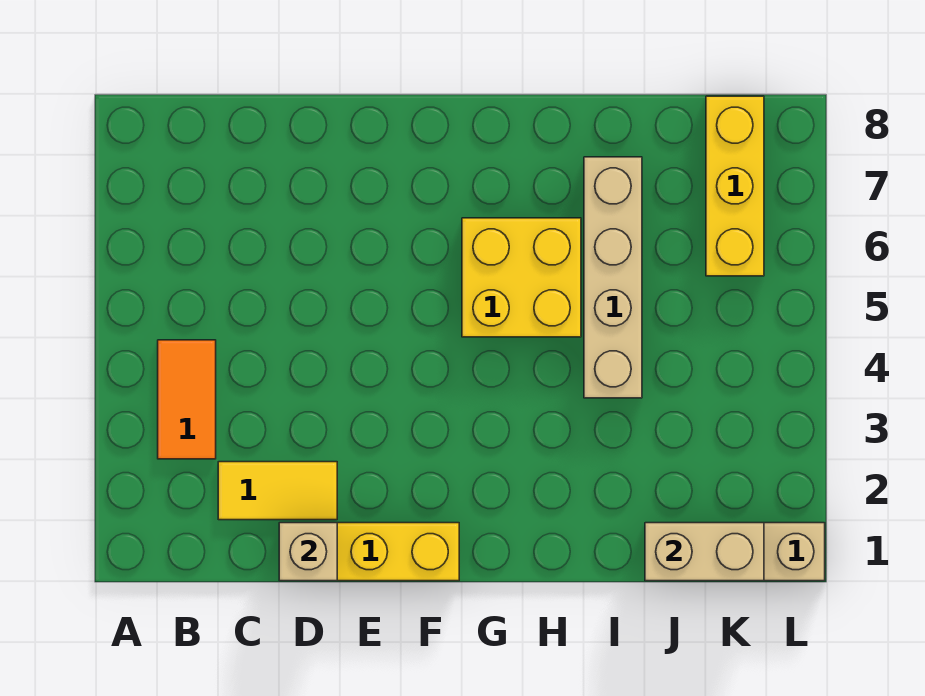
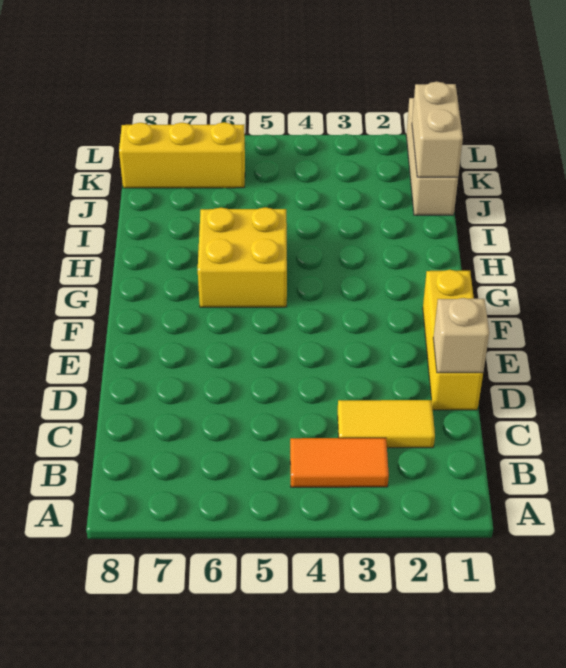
yellow 1x2 tile [218,462,337,520] -> yellow 1x2 tile turned to [338,400,435,448]
tan 1x4 brick [584,157,642,398] -> none

